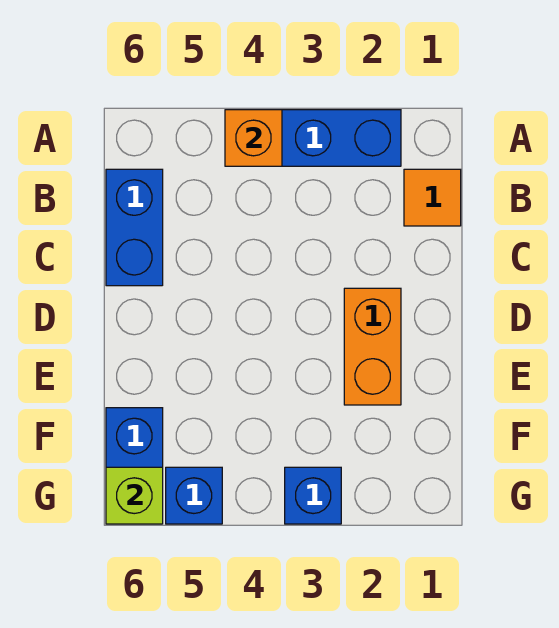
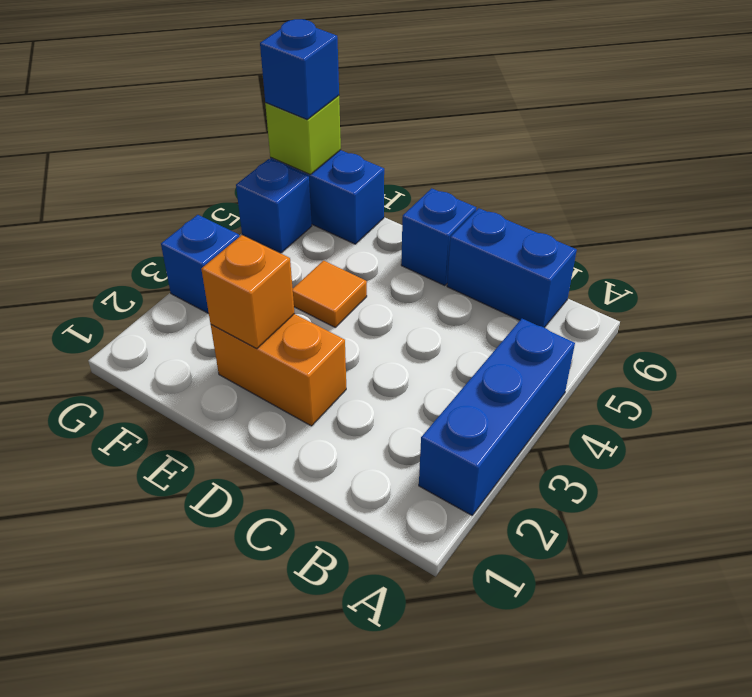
orange 1x1 brick [225,110,282,166] -> orange 1x1 brick moved to [201,235,294,349]
orange 1x1 tile [404,169,461,226] -> orange 1x1 tile moved to [293,261,367,327]
none -> blue 1x1 brick [401,188,476,286]
none -> blue 1x1 brick [260,19,339,119]

